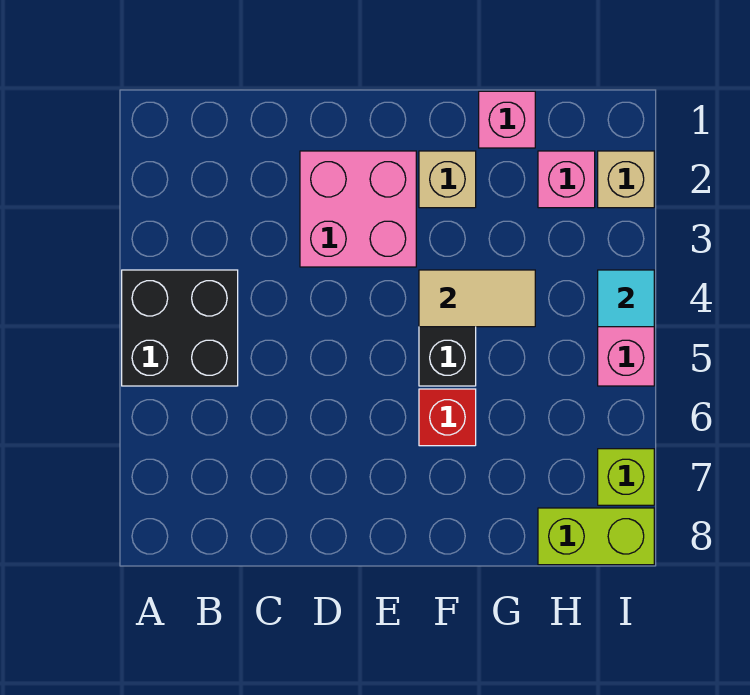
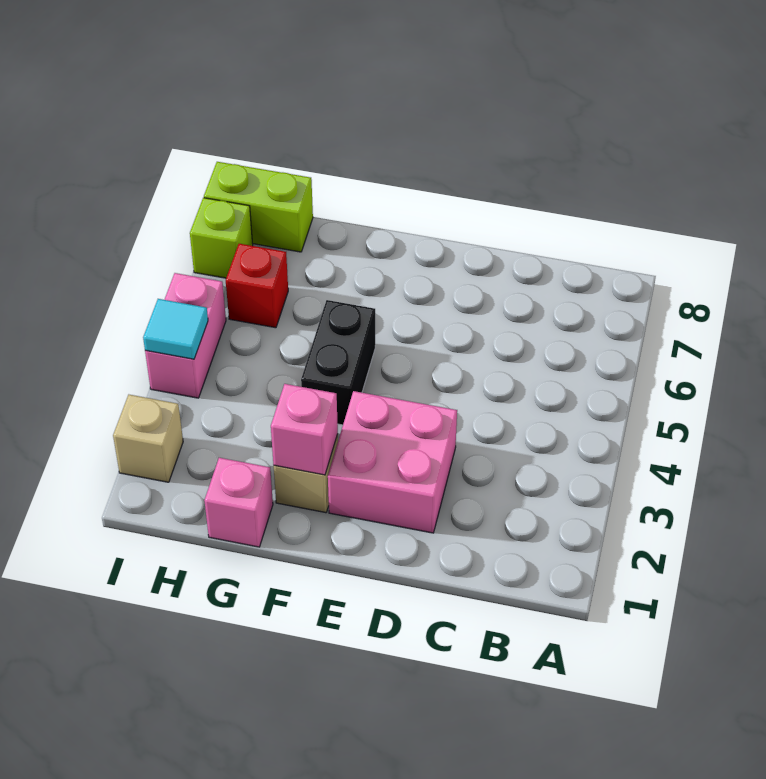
black 2x2 brick [122,270,238,386] -> none
tan 1x2 tile [419,270,535,327] -> none
red 1x1 brick [419,389,476,446] -> red 1x1 brick moved to [226,244,288,328]
pink 1x1 brick [538,151,595,208] -> pink 1x1 brick moved to [271,384,338,475]

